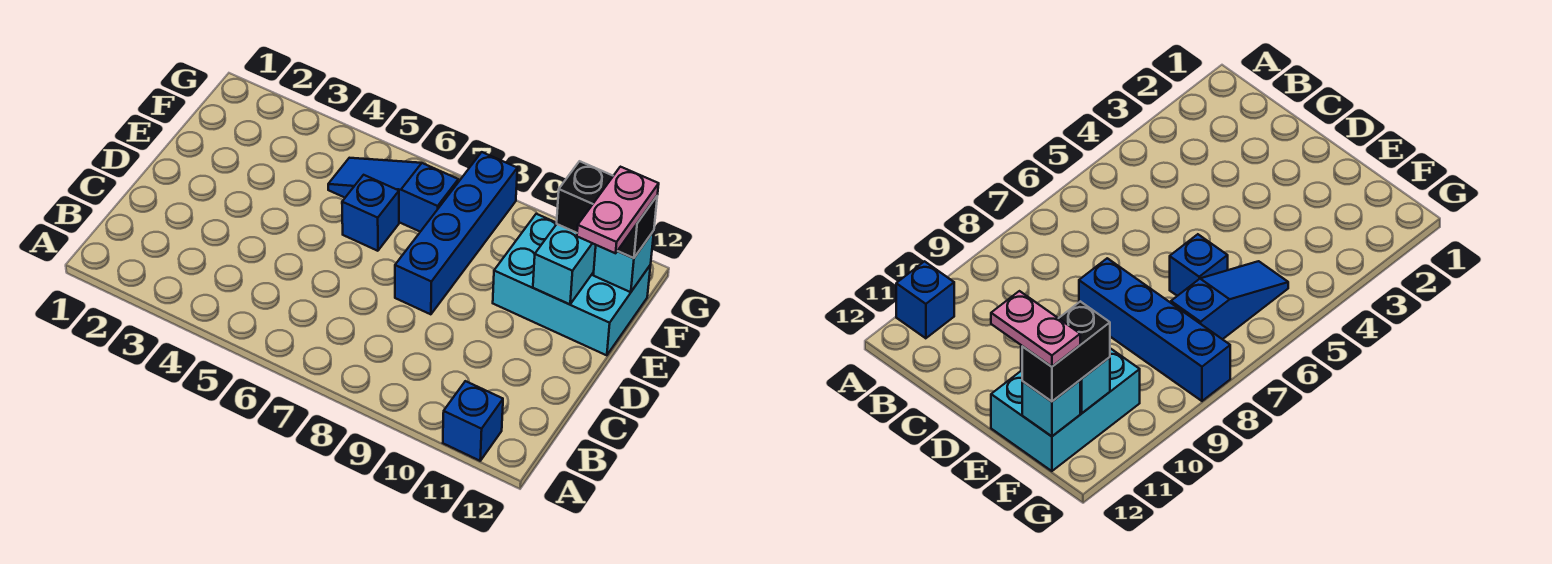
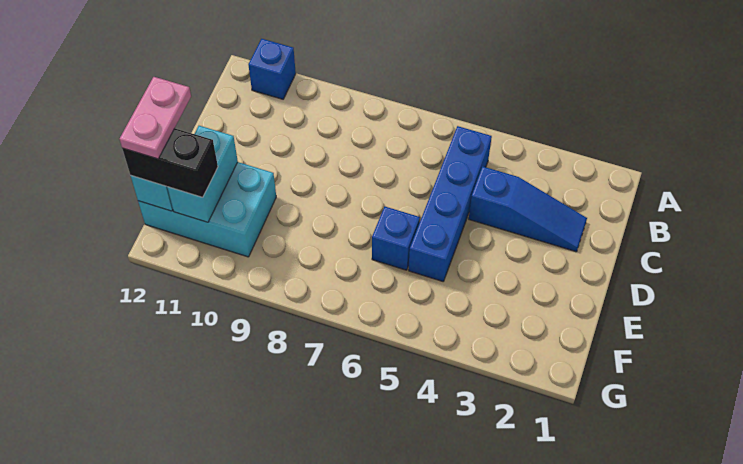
blue 1x4 brick [395,152,517,314] -> blue 1x4 brick moved to [409,126,492,281]
blue 1x3 slope [328,158,458,232] -> blue 1x3 slope moved to [469,167,587,252]

